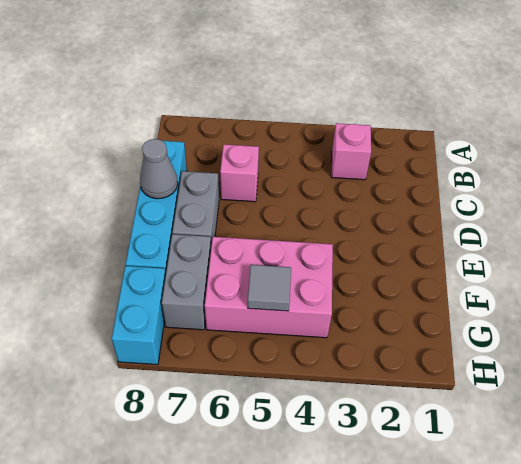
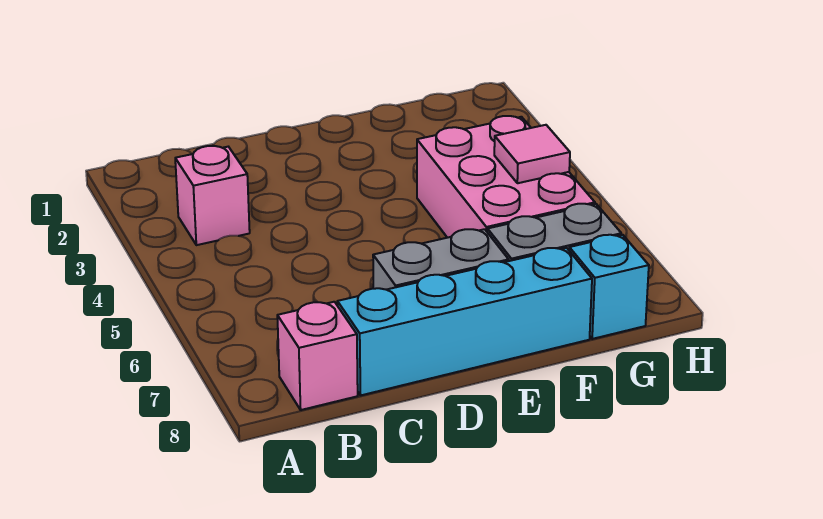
pink 1x1 brick [220,144,259,202] -> pink 1x1 brick moved to [277,302,358,410]
grey 1x1 cone [140,139,178,199] -> none
grey 1x1 tile [248,265,291,311] -> pink 1x1 tile [494,125,570,183]
cyan 1x2 brick [112,266,166,365] -> cyan 1x1 brick [569,235,649,339]

